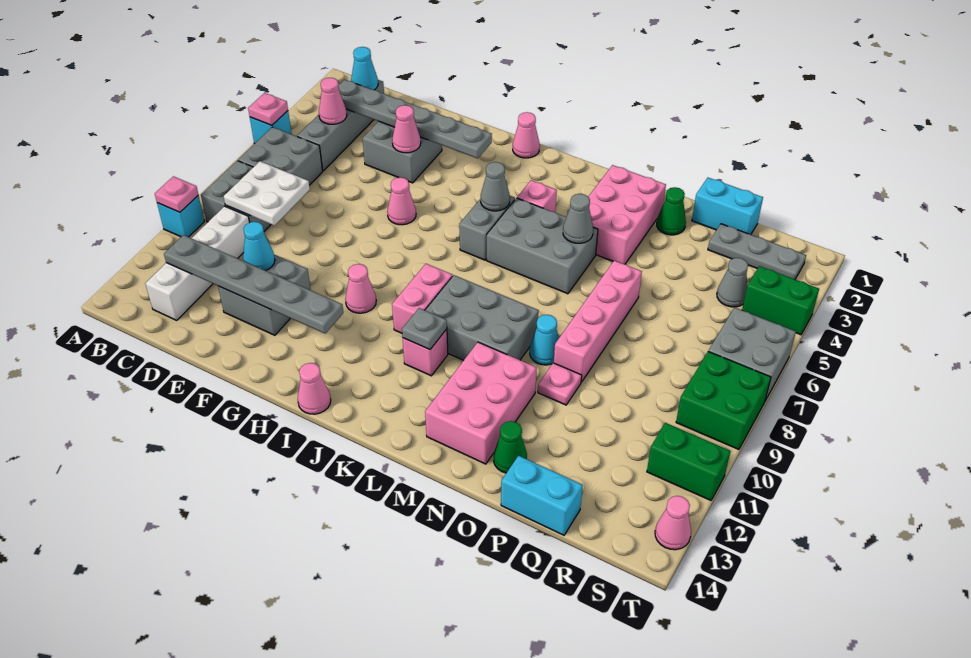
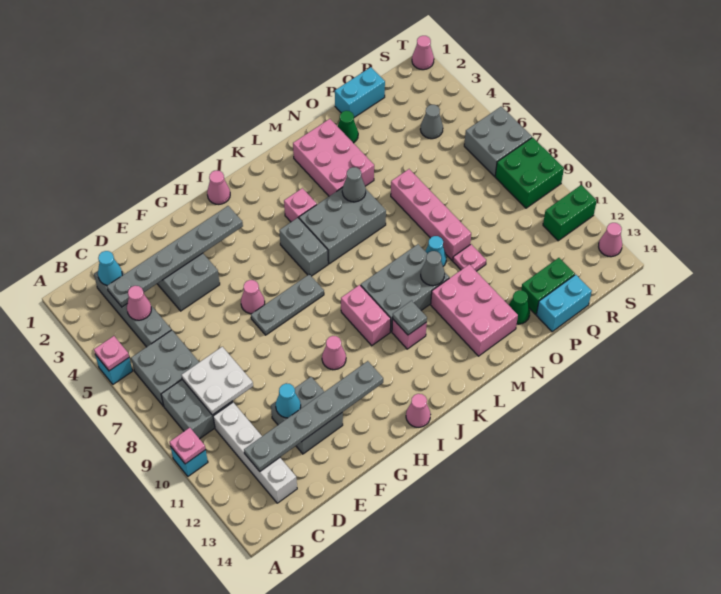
pink 1x1 cone [392,105,421,153] -> pink 1x1 cone moved to [412,36,434,70]
grey 1x1 cone [481,162,510,211] -> grey 1x1 cone moved to [421,251,445,286]
grey 1x3 plate [708,224,806,279] -> grey 1x3 plate moved to [251,274,324,335]
green 1x2 brick [742,266,819,335] -> green 1x2 brick moved to [521,258,575,314]

